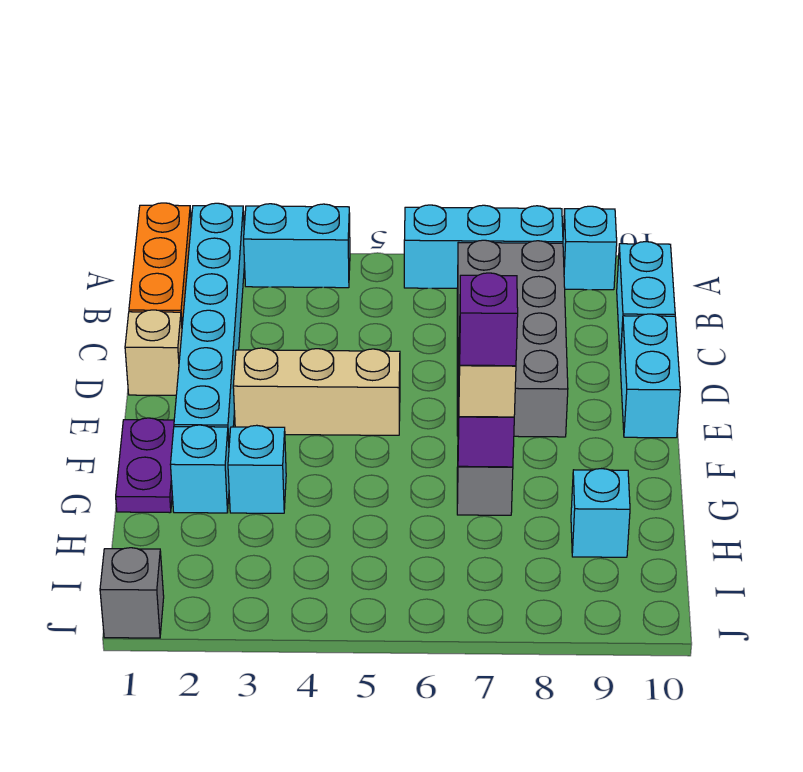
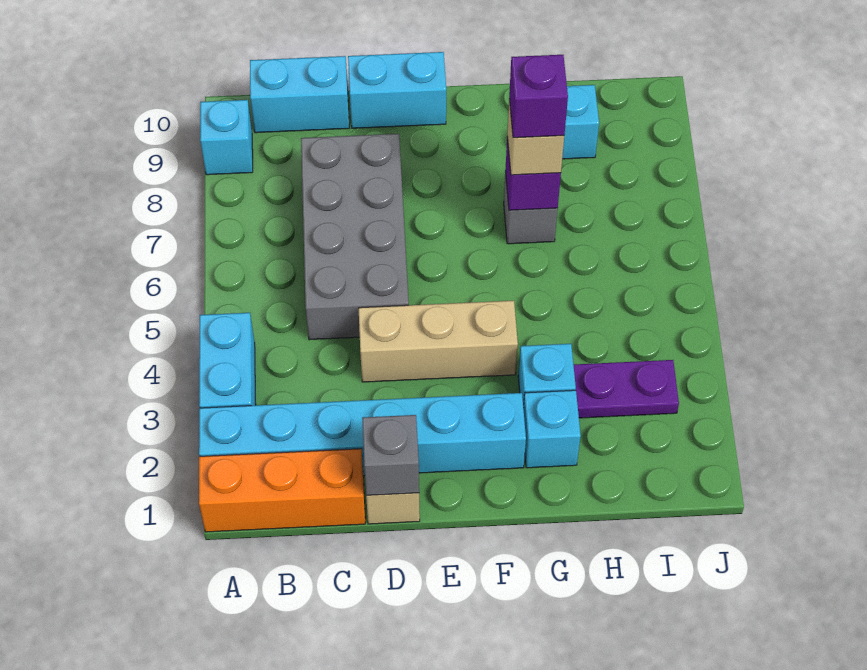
cyan 1x3 brick [404,205,563,288] -> none
grey 2x4 brick [457,240,568,437] -> grey 2x4 brick turned to [301,134,409,340]
tan 1x3 brick [233,348,400,435] -> tan 1x3 brick turned to [359,301,518,382]
purple 1x2 plate [116,418,174,513] -> purple 1x2 plate moved to [573,360,679,418]
grey 1x1 brick [100,548,164,638] -> grey 1x1 brick moved to [362,415,419,495]

